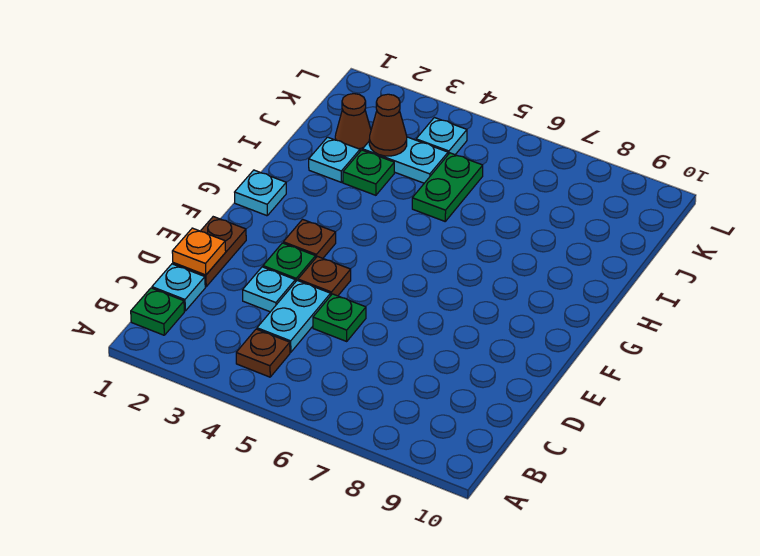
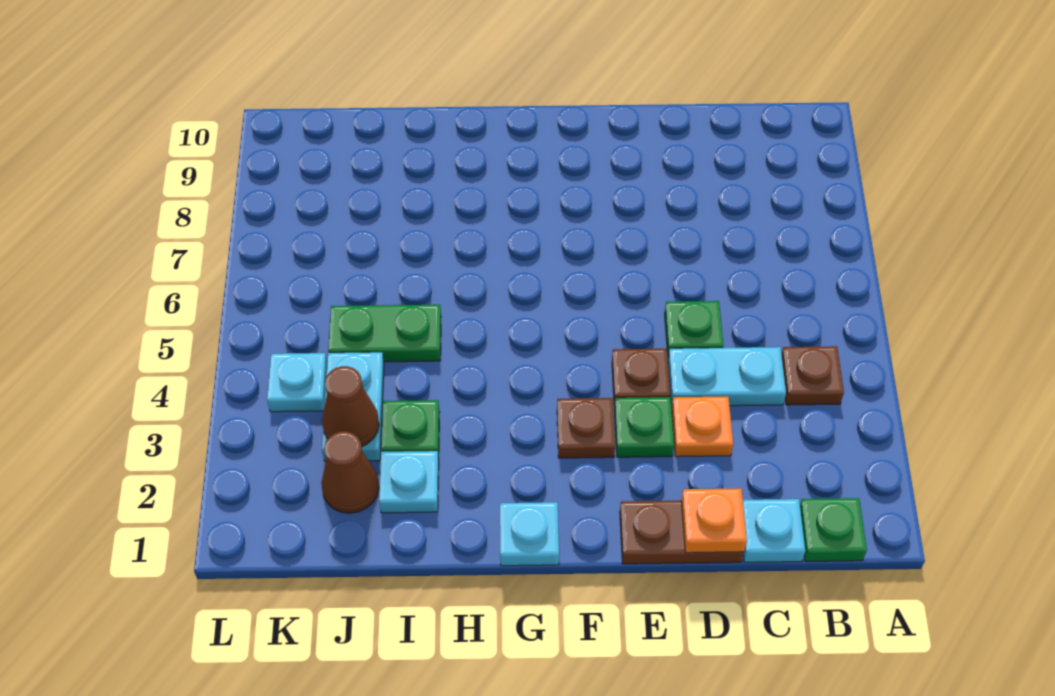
cyan 1x1 plate [243,267,295,312] -> orange 1x1 plate [672,397,733,457]

